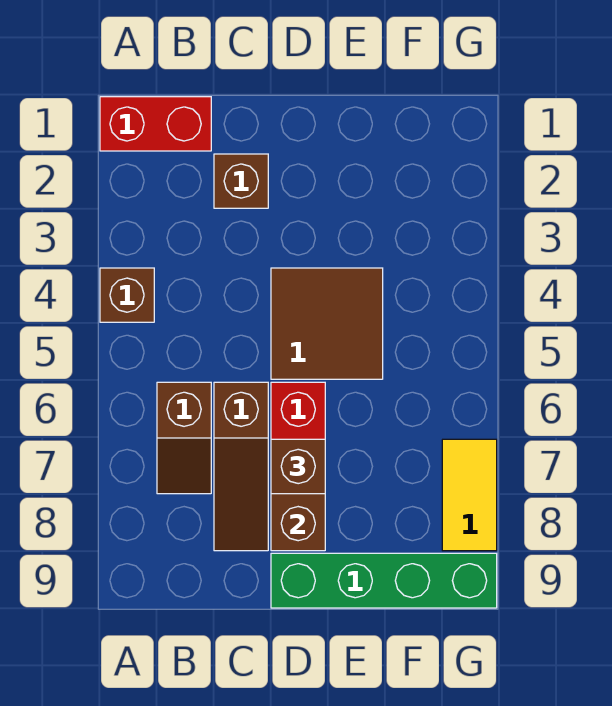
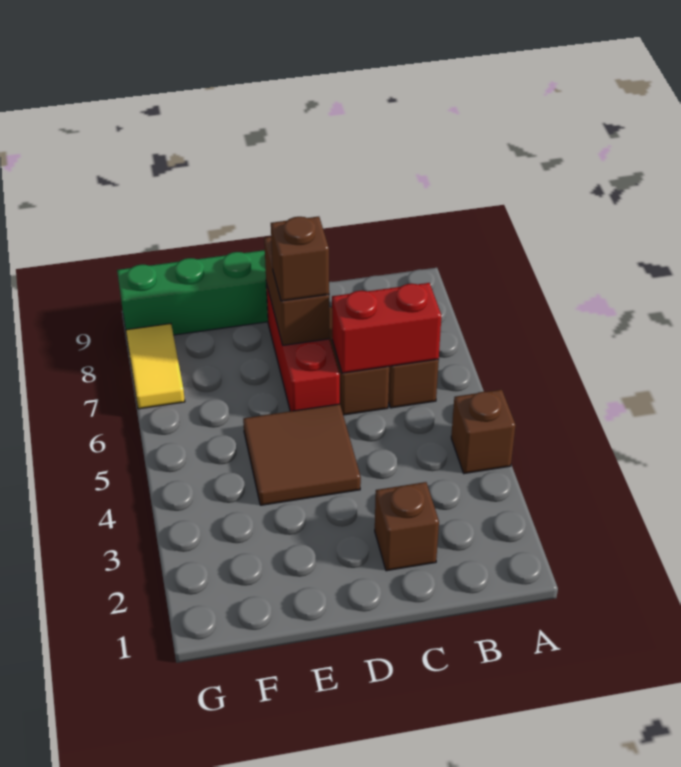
red 1x2 brick [100,97,211,151] -> red 1x2 brick moved to [332,283,441,373]

